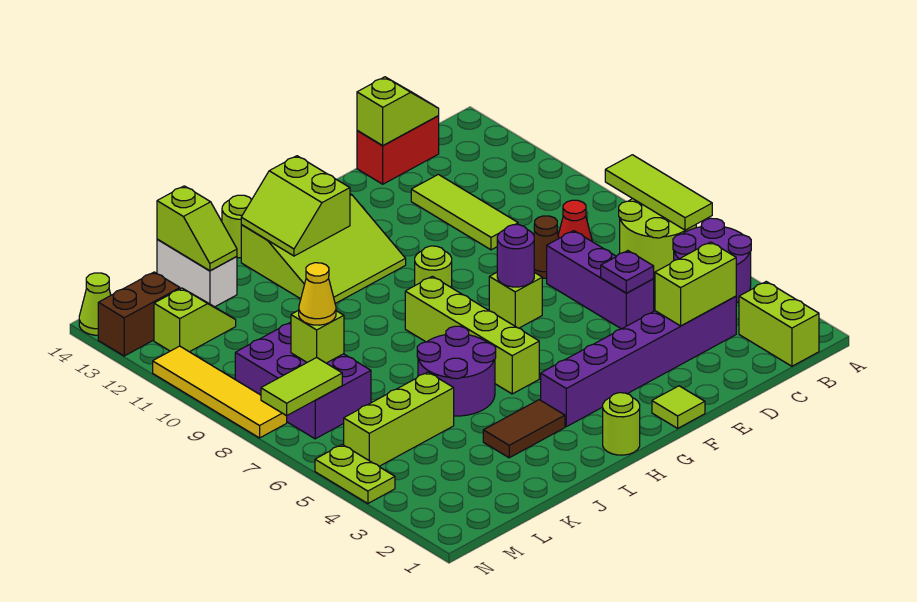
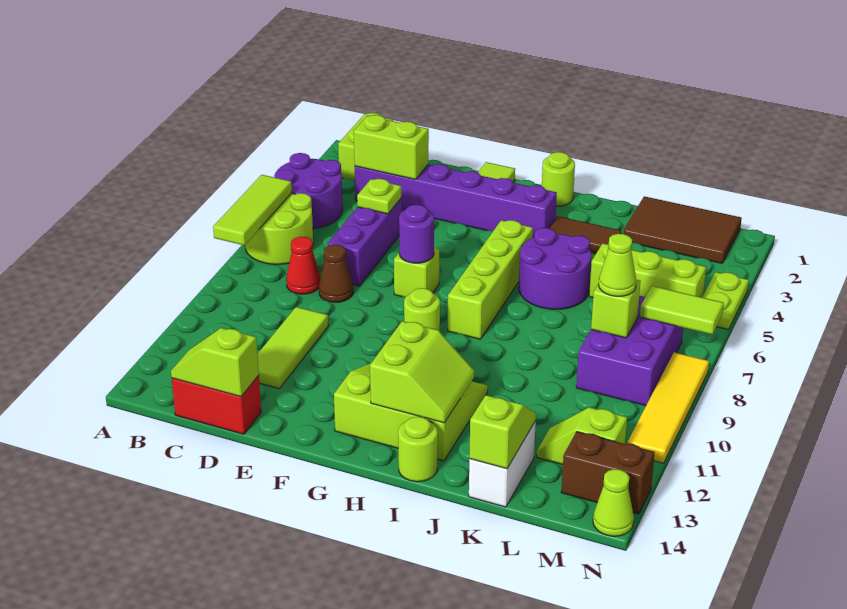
purple 1x1 plate [601,251,654,293] -> lime 1x1 plate [357,179,401,214]
none -> brown 2x3 tile [623,196,742,263]
yellow 1x1 cone [299,263,336,325] -> lime 1x1 cone [599,234,636,297]

